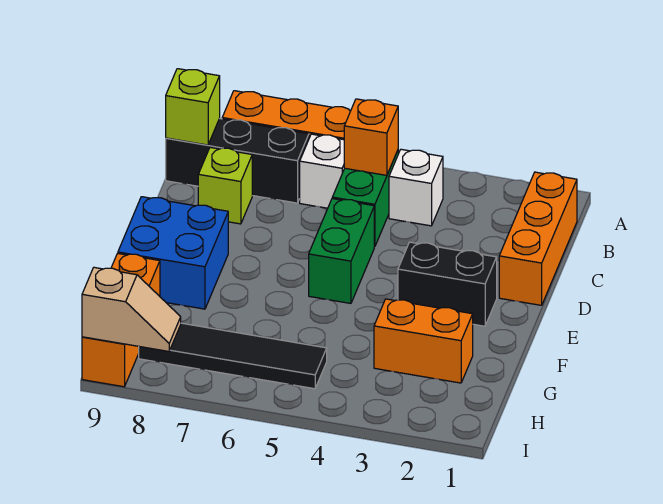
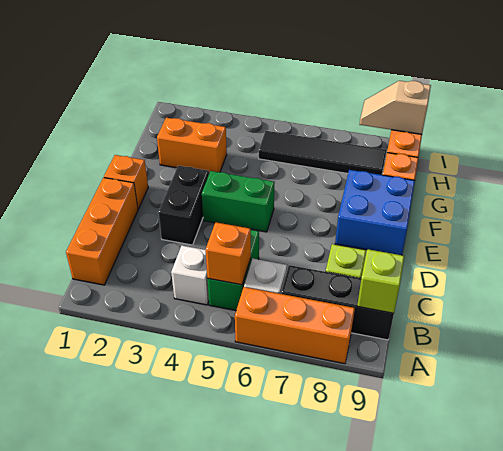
green 1x2 brick [309,199,374,303] -> green 1x2 brick turned to [202,171,275,232]
none -> orange 1x1 brick [104,155,148,209]
black 1x2 brick [398,242,497,326] -> black 1x2 brick turned to [158,166,209,245]

